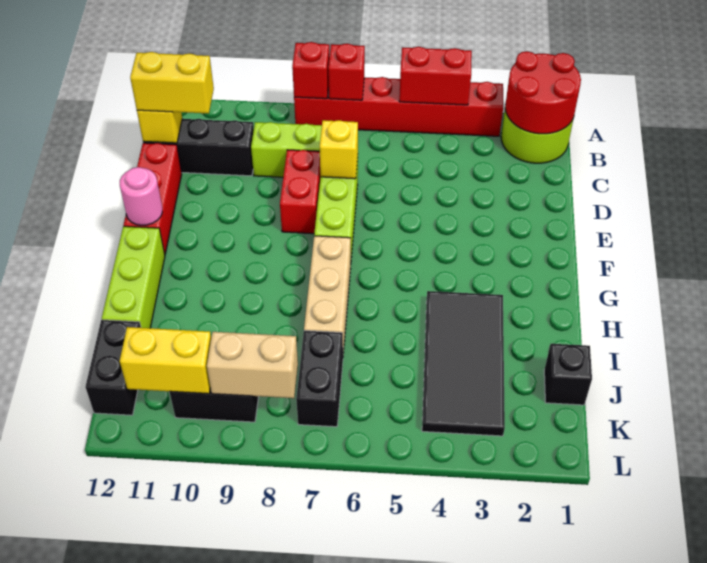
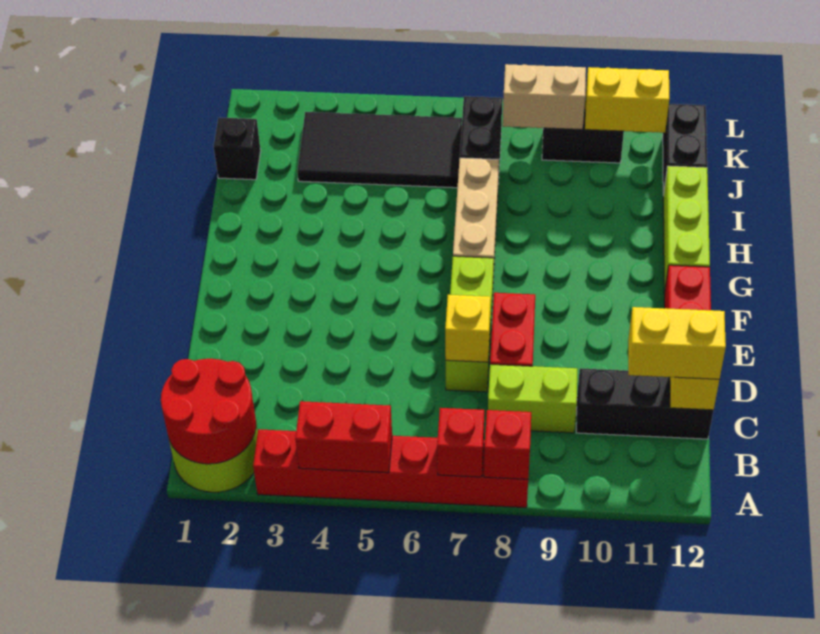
pink 1x1 round brick [120,167,162,225] -> none
black 2x4 tile [422,291,505,436] -> black 2x4 tile turned to [297,112,462,188]

